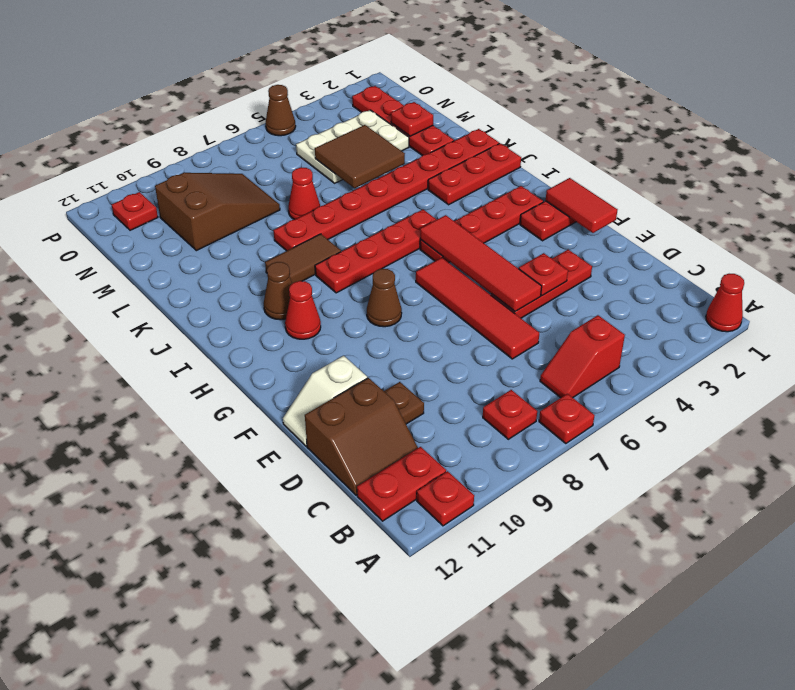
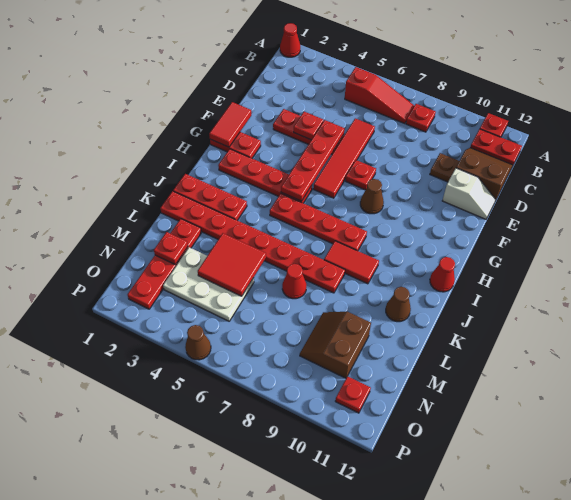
red 1x1 plate [539,394,594,444] -> red 1x1 plate moved to [345,160,376,190]
red 1x2 slope [540,315,625,398] -> red 1x3 slope [345,67,414,124]
red 1x4 tile [420,215,542,312] -> red 1x4 plate [281,120,344,201]
red 1x1 cone [285,281,321,339] -> red 1x1 cone moved to [430,257,455,292]
brown 1x1 cone [264,262,292,320] -> brown 1x1 cone moved to [386,287,411,322]
brown 1x2 tile [265,234,341,284] -> red 1x2 tile [324,241,379,284]
brown 2x2 tile [315,125,405,188] -> red 2x2 tile [198,233,266,296]
brown 2x3 slope [155,173,280,251] -> brown 2x2 slope [300,312,371,378]

